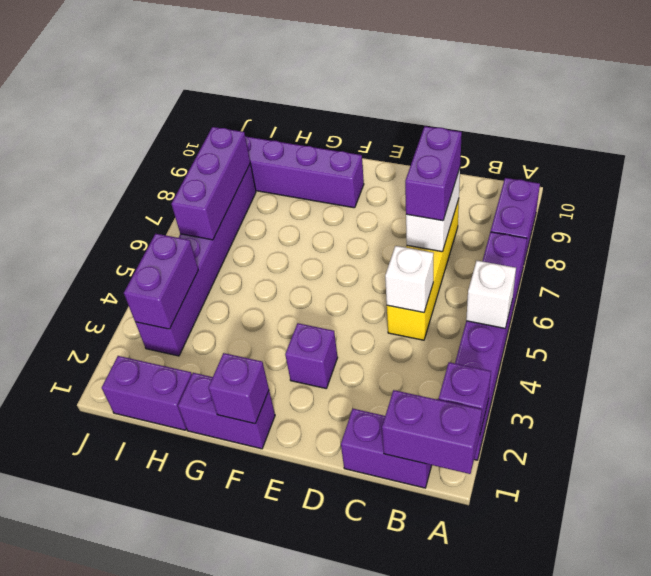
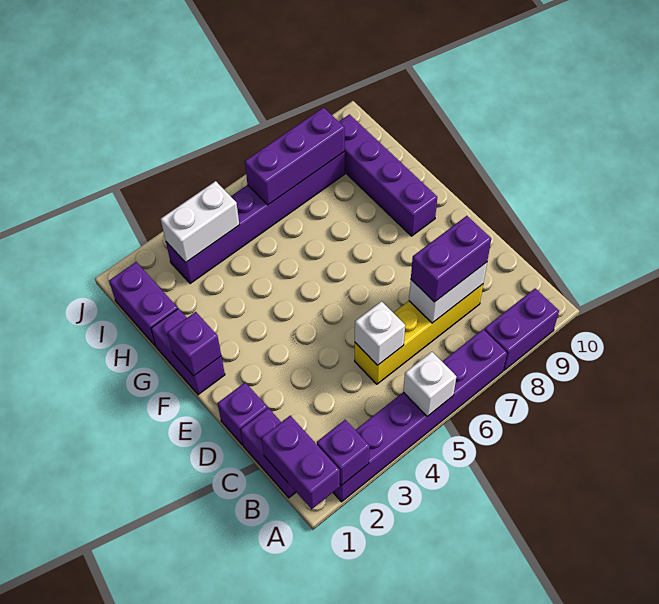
purple 1x1 brick [285,323,338,388] -> purple 1x1 brick moved to [217,383,267,445]
purple 1x2 brick [124,234,198,329] -> white 1x2 brick [161,181,239,263]

